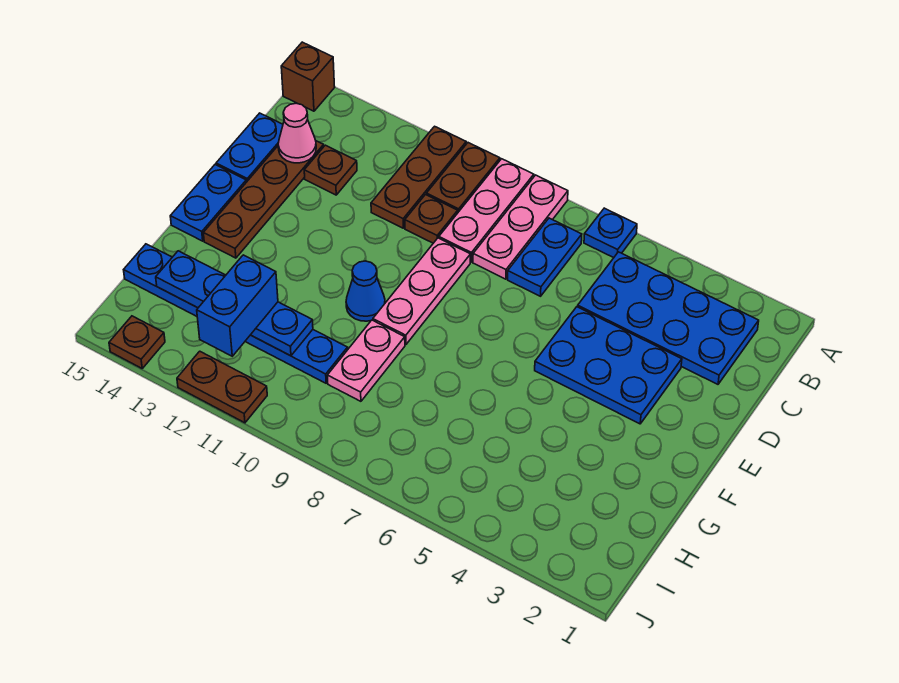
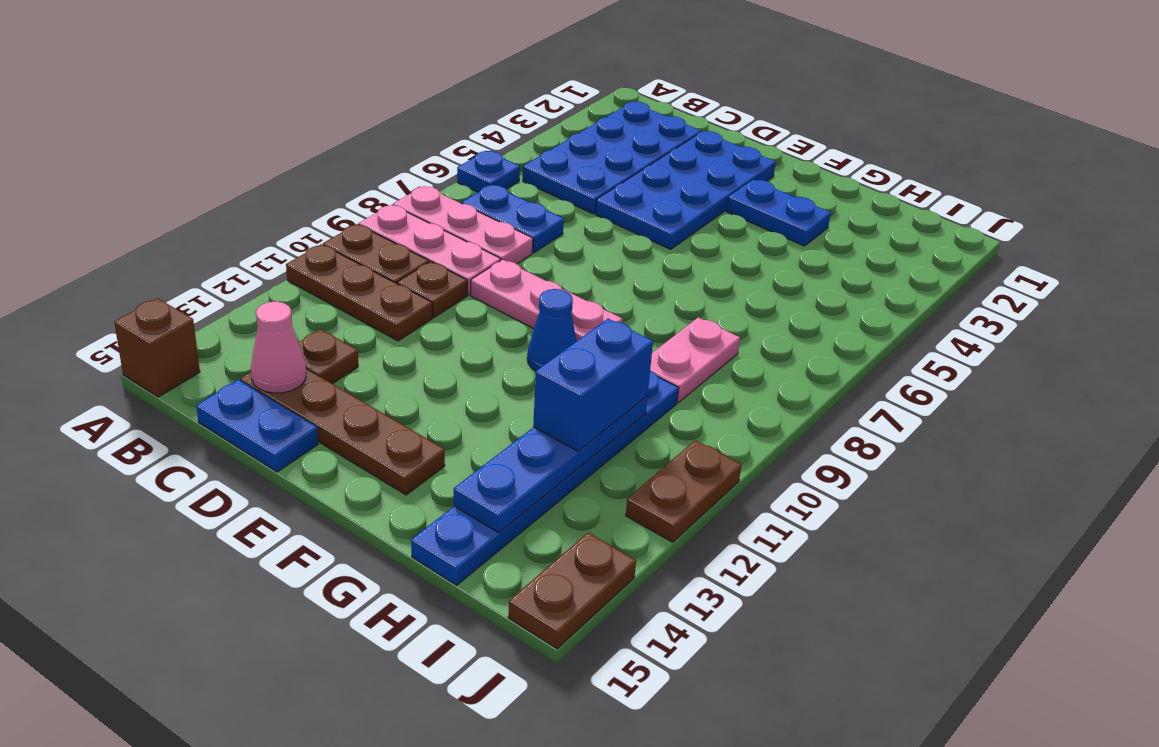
blue 2x3 plate [535,307,682,424] -> blue 2x4 plate [596,131,776,249]
blue 1x2 plate [170,165,246,241] -> blue 1x2 plate moved to [727,180,831,246]
pink 1x2 plate [327,320,405,401] -> pink 1x2 plate turned to [650,317,740,403]
blue 1x2 brick [197,255,278,356] -> blue 1x2 brick turned to [533,319,653,451]
brown 1x1 plate [109,316,165,368] -> brown 1x2 plate [508,533,636,649]

